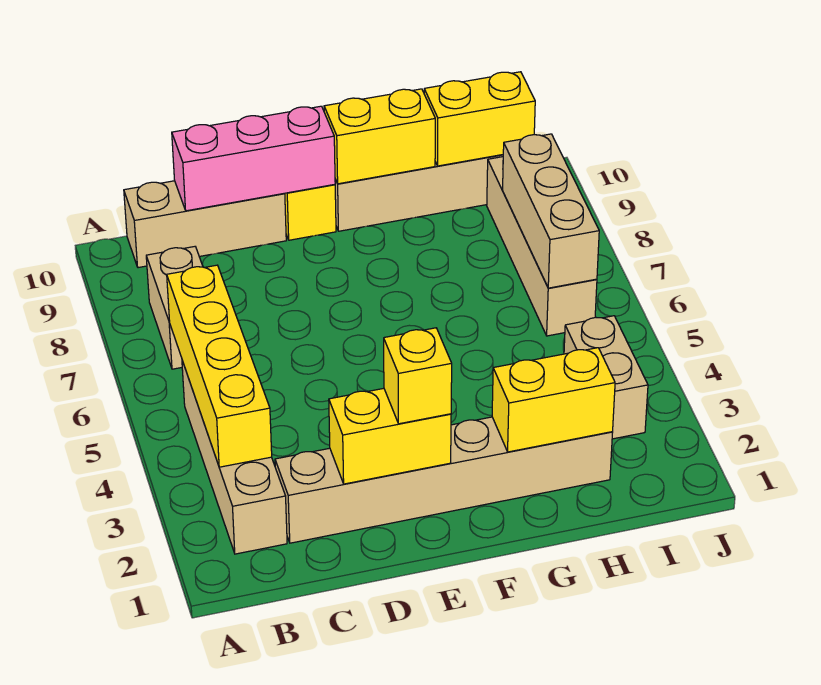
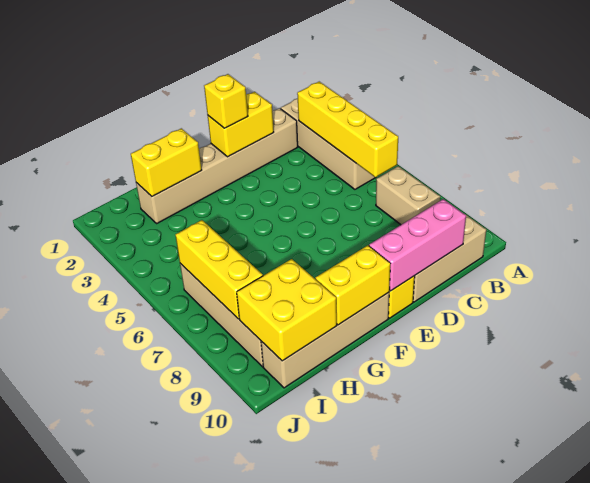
yellow 1x2 brick [424,72,535,166] -> yellow 2x2 brick [237,259,337,361]
tan 1x2 brick [564,316,648,439] -> none
tan 1x3 brick [503,134,599,288] -> yellow 1x3 brick [176,220,263,319]

